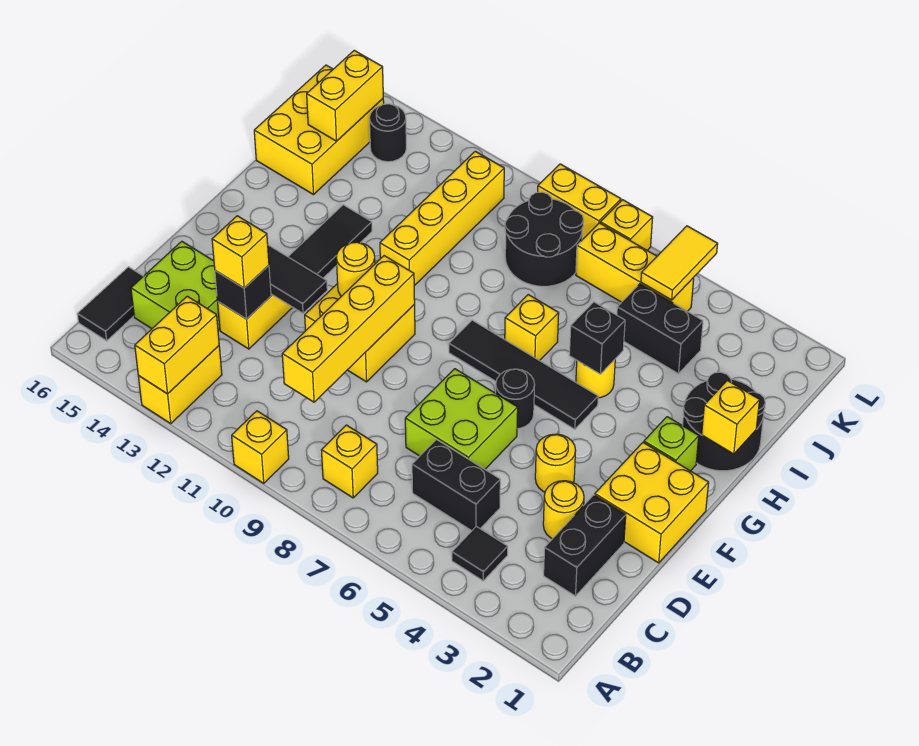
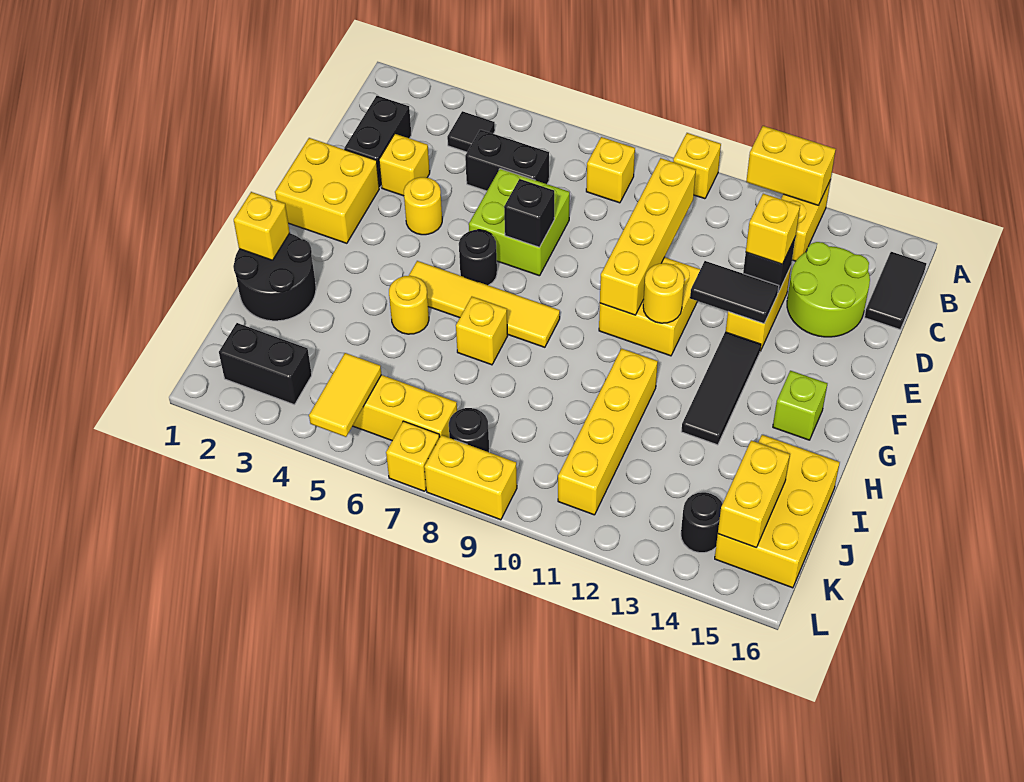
yellow 1x2 brick [135,296,219,394] -> yellow 1x2 brick turned to [746,126,836,205]
lime 2x2 brick [131,241,220,330] -> lime 2x2 round brick [787,242,870,337]
yellow 1x1 round brick [543,481,584,539] -> yellow 1x1 brick [379,134,430,196]
lime 1x1 brick [644,417,699,471] -> lime 1x1 brick moved to [773,371,828,440]
black 1x4 tile [449,320,598,429] -> yellow 1x4 tile [409,261,560,347]
black 1x1 brick [569,302,625,374] -> black 1x1 brick moved to [504,179,554,247]
black 1x2 brick [617,284,703,374] -> black 1x2 brick moved to [219,323,312,405]
black 2x2 round brick [505,192,584,286] -> black 1x1 round brick [449,408,489,452]

